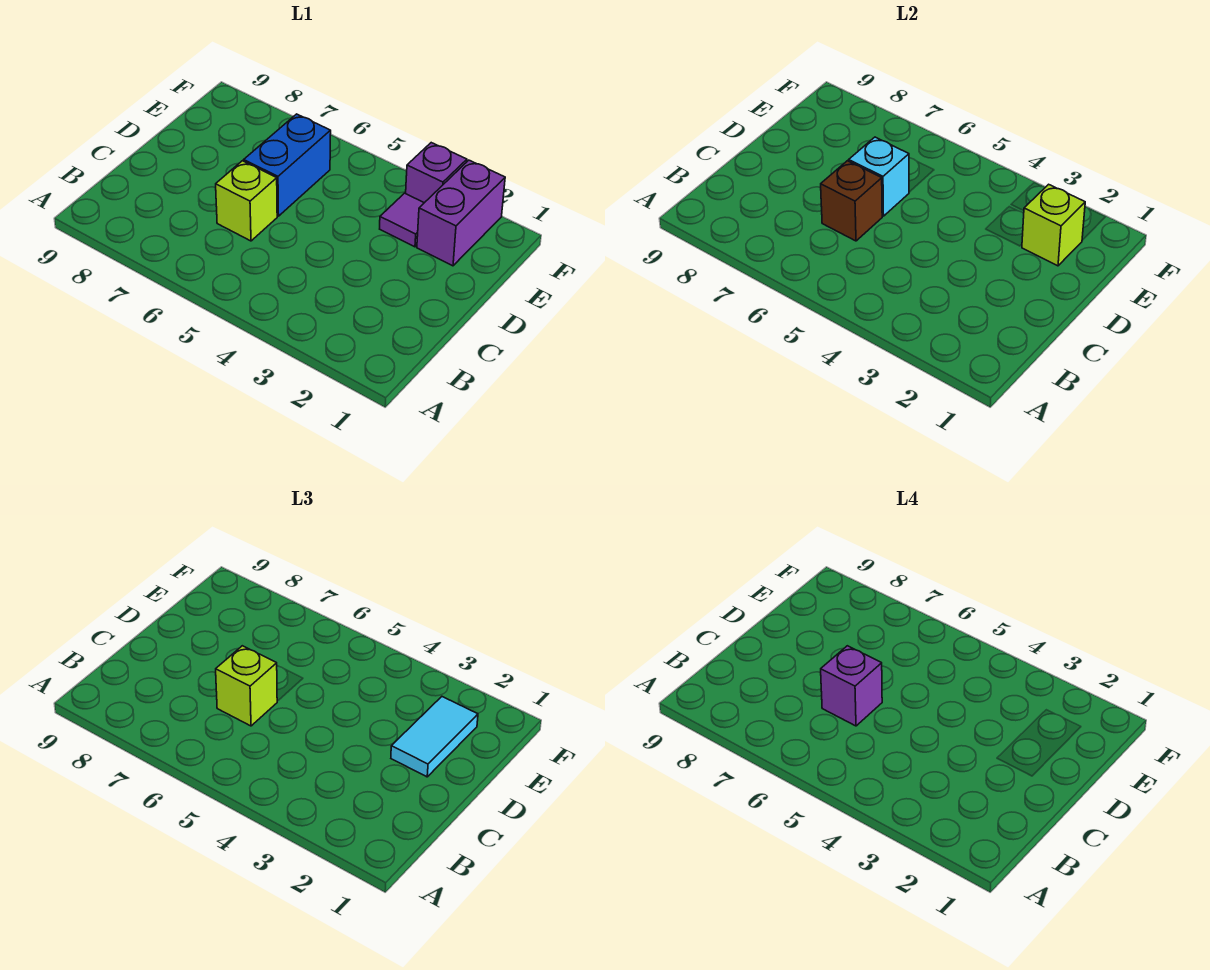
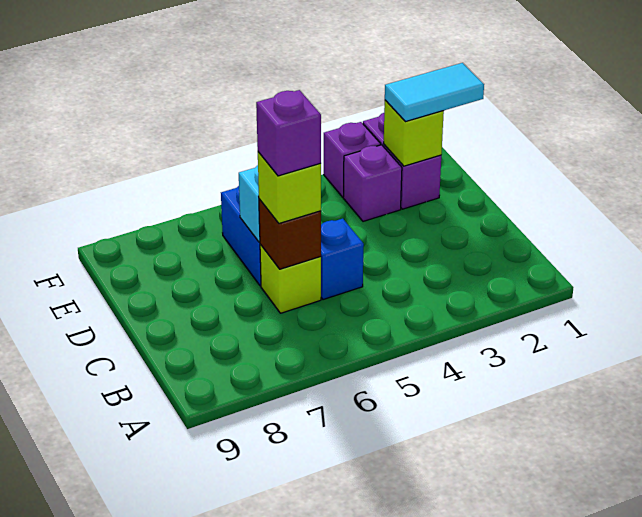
none -> blue 1x1 brick [321,219,364,300]
cyan 1x2 tile [391,697,478,777] -> cyan 1x2 tile turned to [385,63,484,122]
purple 1x1 tile [380,193,424,247] -> purple 1x1 brick [343,145,402,221]

